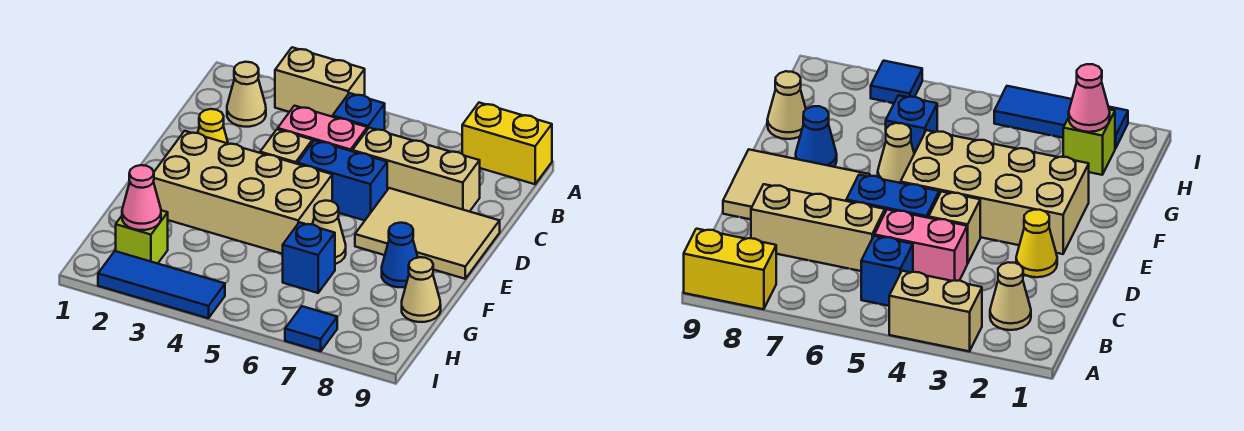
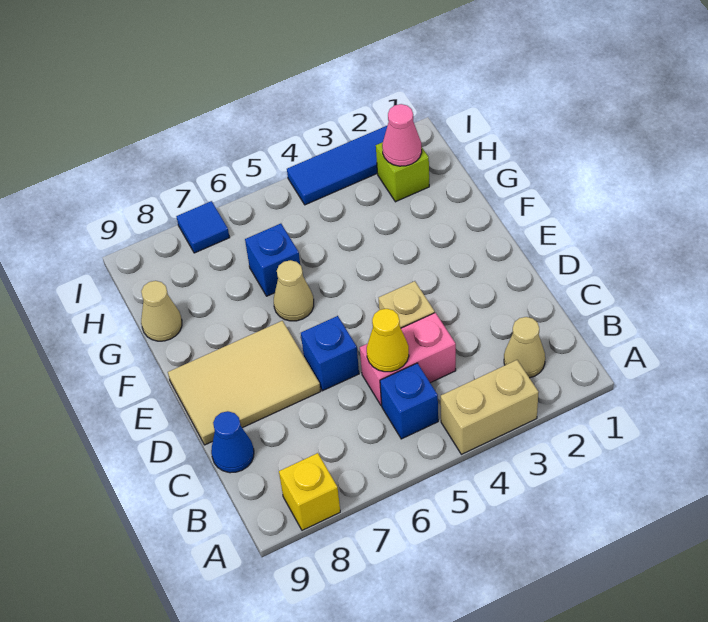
yellow 1x2 brick [462,103,552,184] -> yellow 1x1 brick [279,453,340,530]
tan 1x3 brick [352,128,480,212] -> none
yellow 1x1 cone [198,109,228,143] -> yellow 1x1 cone moved to [367,309,409,372]
blue 1x2 brick [298,140,387,220] -> blue 1x1 brick [301,316,359,391]
tan 2x4 brick [153,131,332,254] -> none
blue 1x1 cone [382,223,418,287] -> blue 1x1 cone moved to [211,411,254,473]

